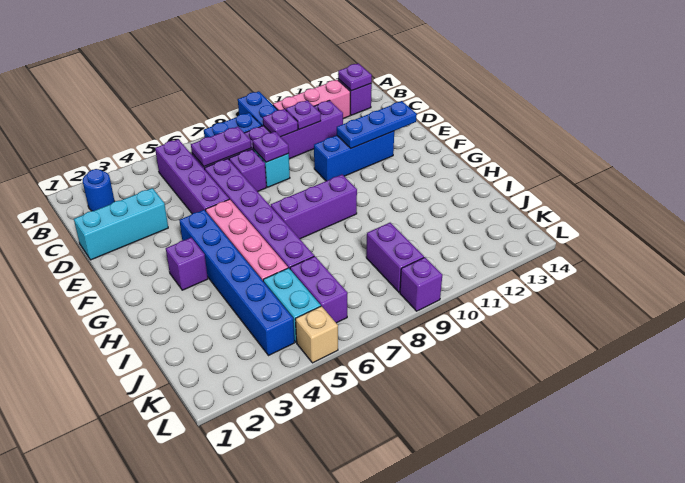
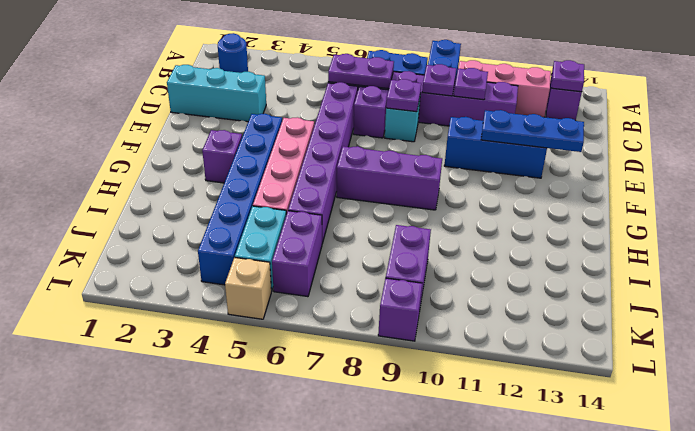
purple 1x4 brick [155,139,229,214] -> none

